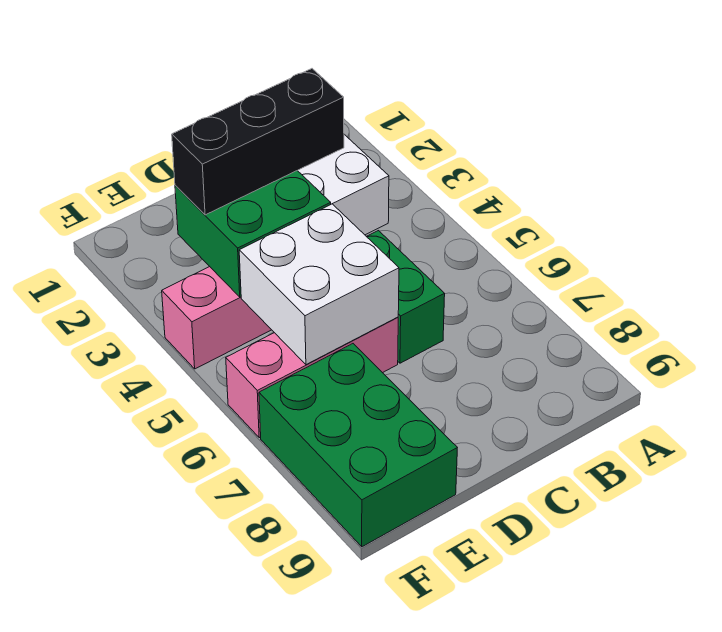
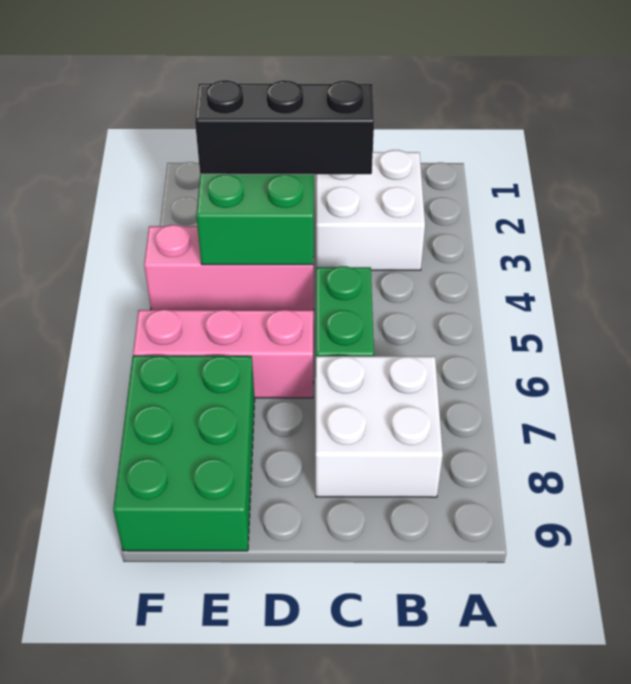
white 2x2 brick [239,204,399,365] -> white 2x2 brick moved to [316,356,443,497]

